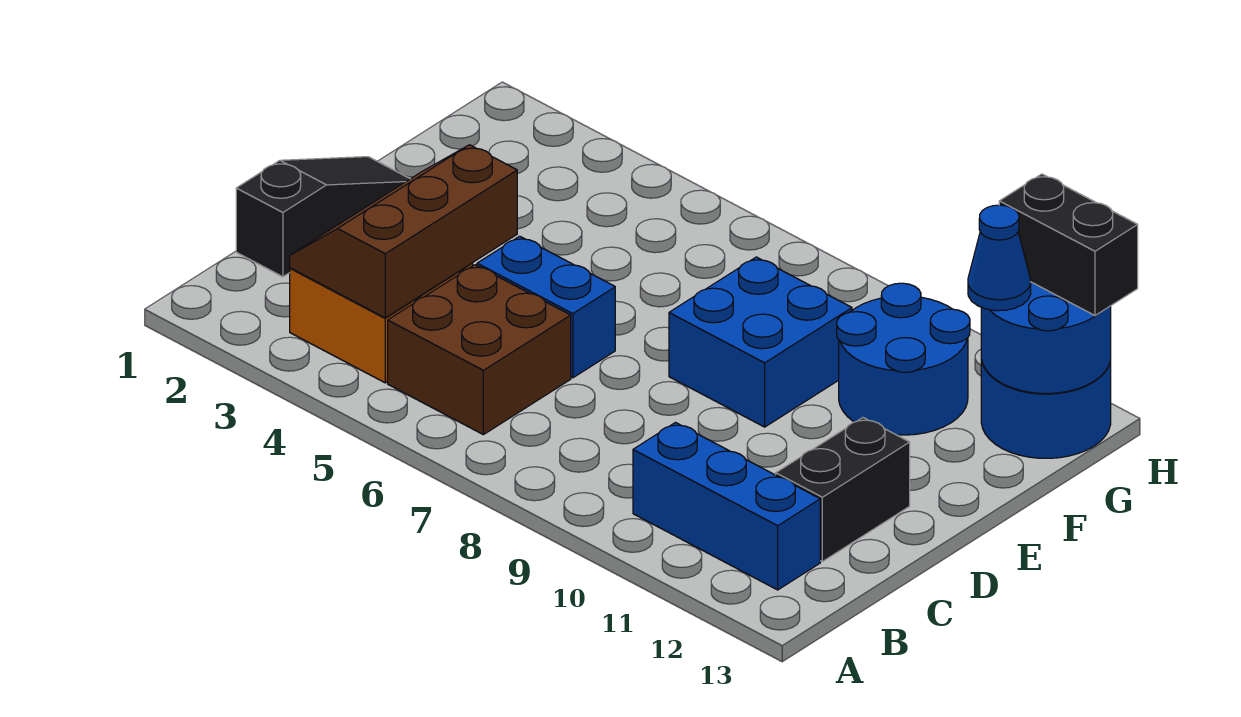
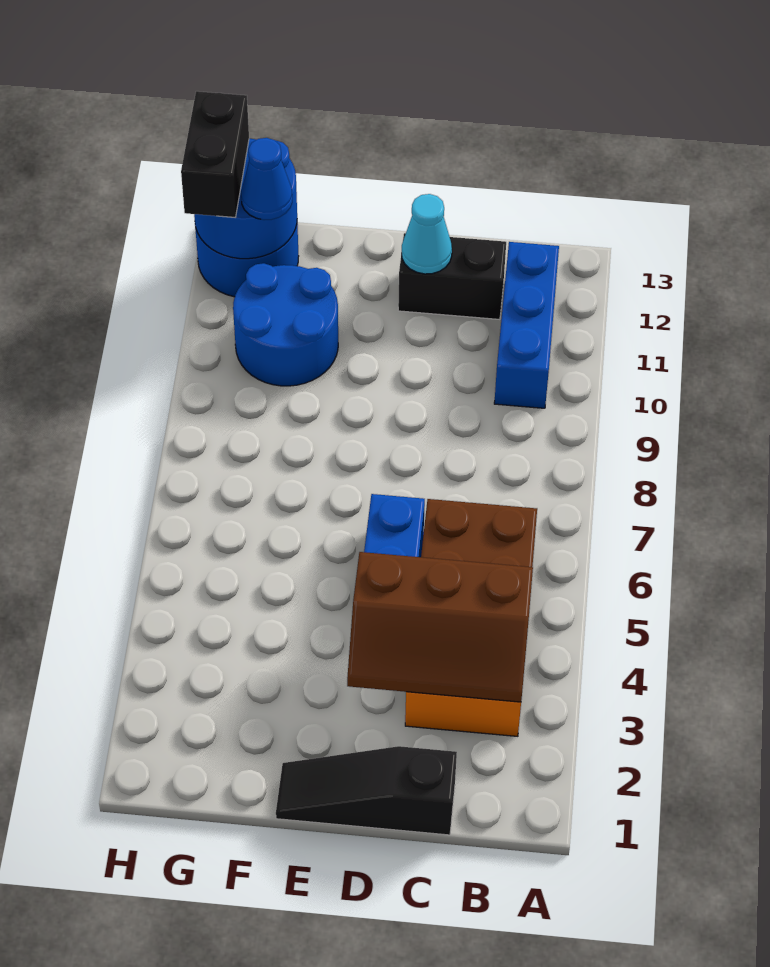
none -> cyan 1x1 cone [402,194,452,274]
blue 2x2 brick [669,257,852,427] -> none

